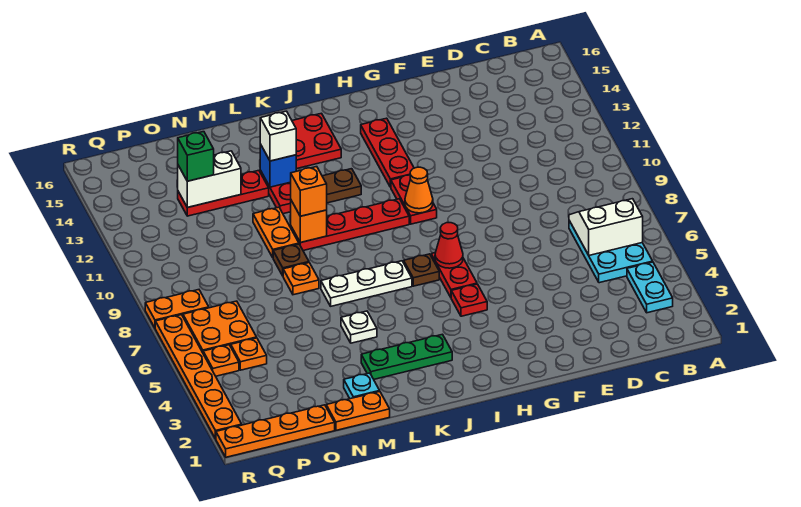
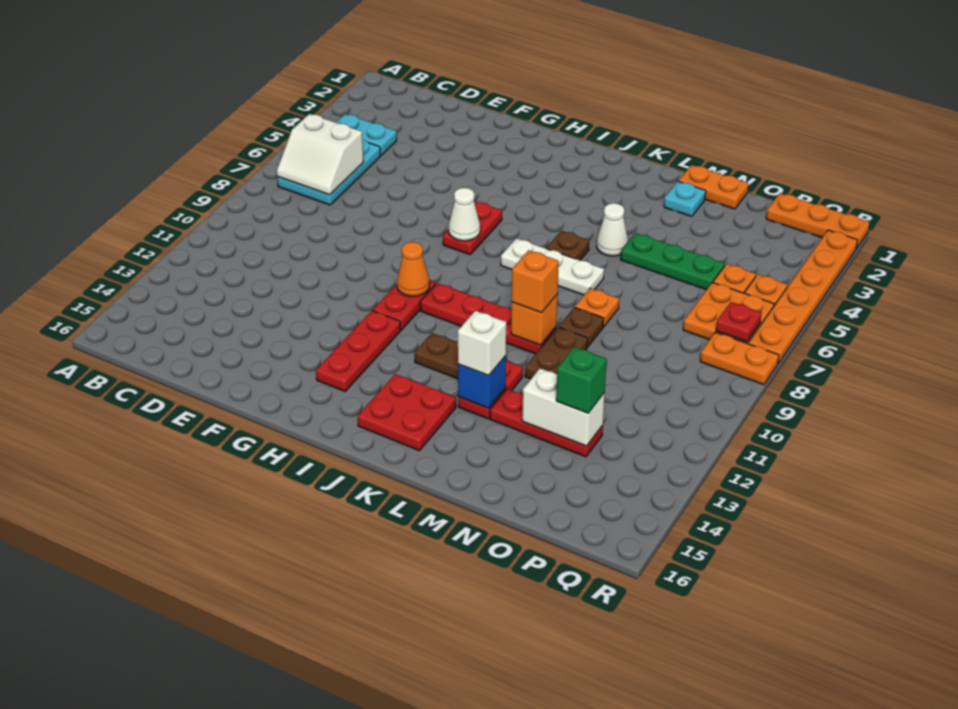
cyan 1x2 plate [627,262,673,313] -> cyan 1x2 plate turned to [336,114,397,156]
red 1x1 plate [451,284,487,316] -> red 1x1 plate moved to [716,302,761,342]
red 1x1 cone [435,223,463,268] -> white 1x1 cone [449,188,480,241]
brown 1x1 plate [404,254,439,286] -> brown 1x1 plate moved to [546,231,589,260]
green 1x3 plate [361,334,452,379] -> green 1x3 plate moved to [621,233,725,290]
white 1x1 plate [341,311,377,343] -> white 1x1 cone [597,203,628,256]
orange 1x2 plate [253,207,299,257] -> brown 1x2 plate [525,327,588,379]
orange 1x4 plate [216,405,335,457] -> orange 1x3 plate [766,193,870,249]

